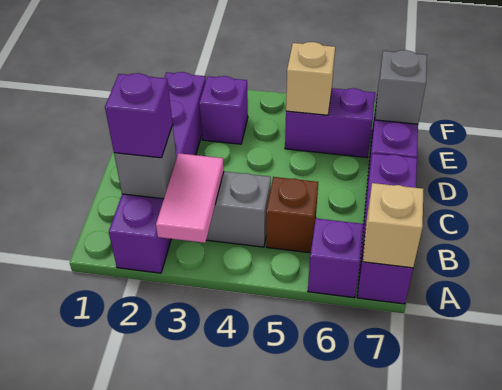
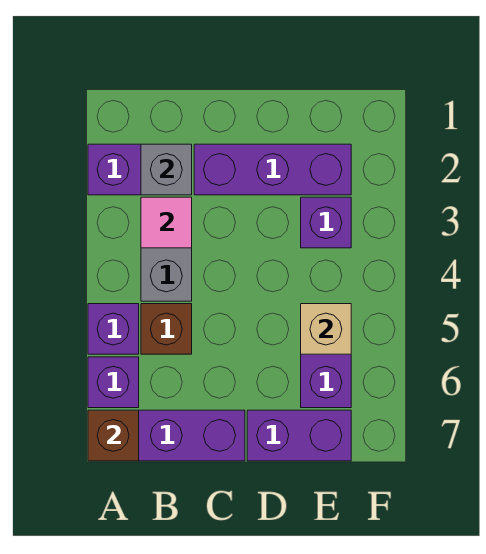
pink 1x2 tile [156,153,224,243] -> pink 1x1 tile [141,197,192,248]
tan 1x1 brick [363,183,424,268] -> brown 1x1 brick [88,410,139,461]
purple 1x1 brick [105,73,173,158] -> purple 1x1 brick moved to [88,304,139,354]
grey 1x1 brick [375,50,427,124] -> none

